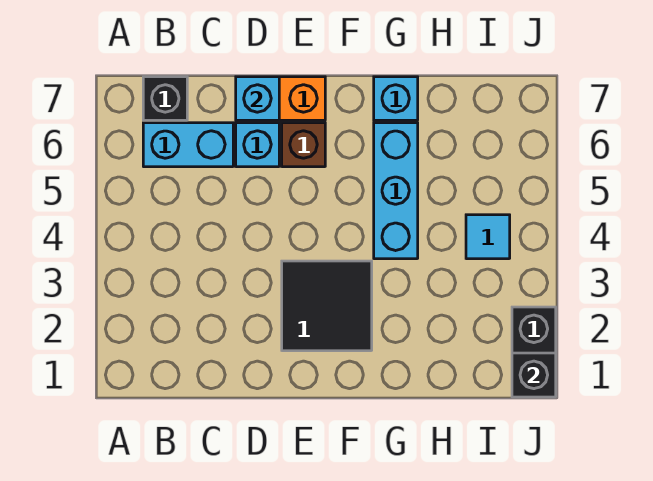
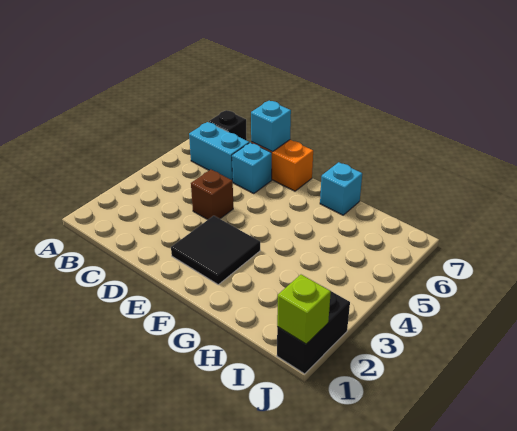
brown 1x1 brick [282,123,325,167] -> brown 1x1 brick moved to [191,170,233,220]
cyan 1x3 brick [374,123,418,259] -> none
cyan 1x1 tile [466,215,510,259] -> none
black 1x1 brick [512,353,556,397] -> lime 1x1 brick [277,275,331,344]

